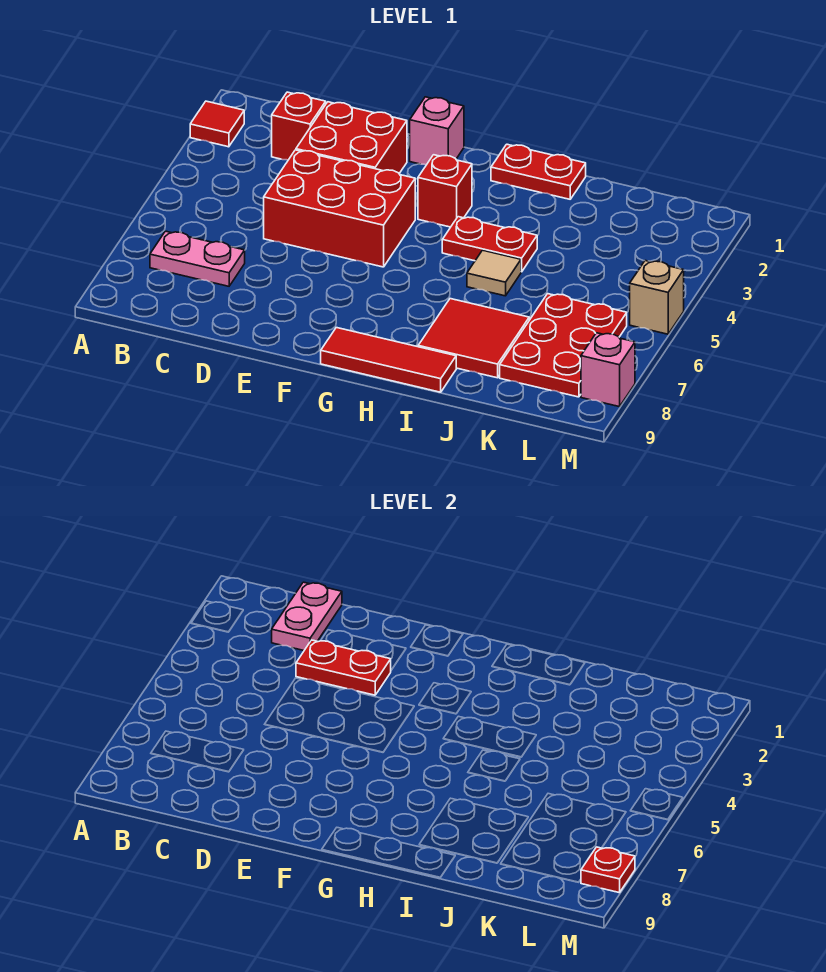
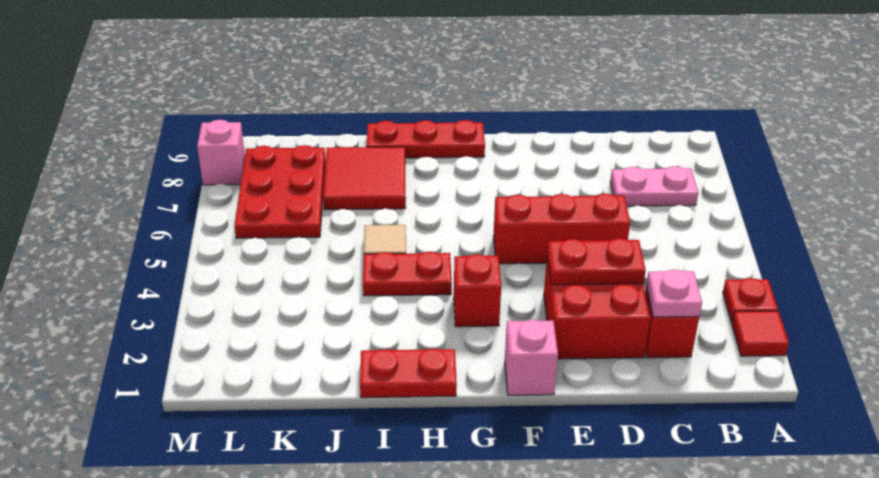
pink 1x2 plate [272,582,342,650] -> pink 1x1 plate [646,270,702,317]
red 2x3 brick [264,150,415,267] -> red 1x3 brick [493,194,630,264]
red 1x3 tile [321,328,456,392] -> red 1x3 plate [367,120,485,158]
tan 1x1 brick [630,261,684,334] -> none
red 1x1 plate [581,847,635,893] -> red 1x1 plate moved to [723,278,778,323]

